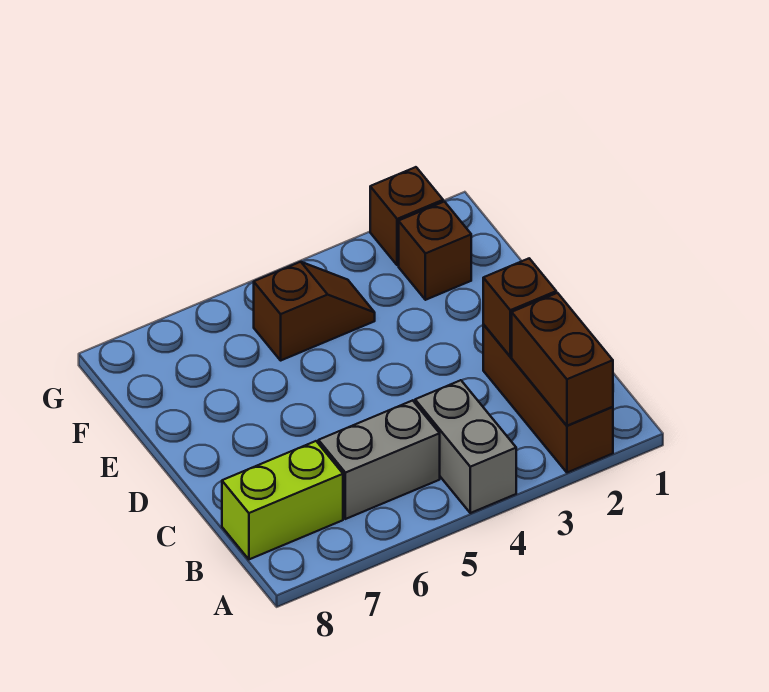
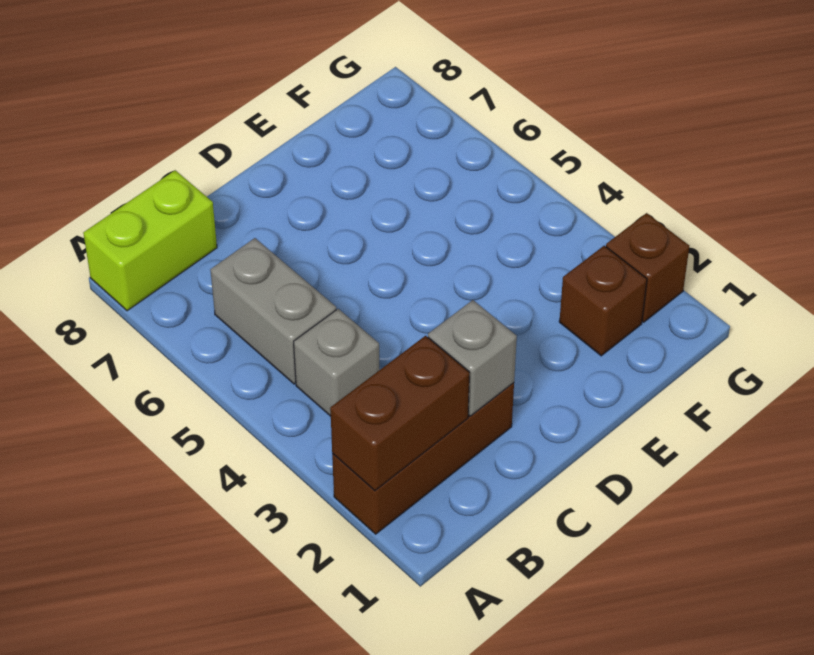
grey 1x2 brick [415,380,516,513] -> grey 1x1 brick [294,309,380,416]
lime 1x2 brick [222,441,343,559] -> lime 1x2 brick turned to [83,170,217,311]
brown 1x1 brick [483,258,556,357] -> grey 1x1 brick [428,300,517,416]
brown 1x2 slope [254,262,375,360] -> none

